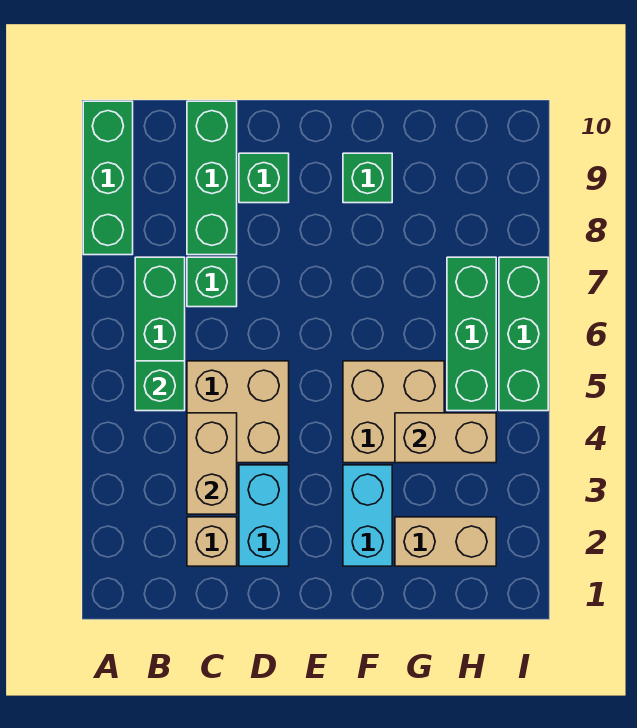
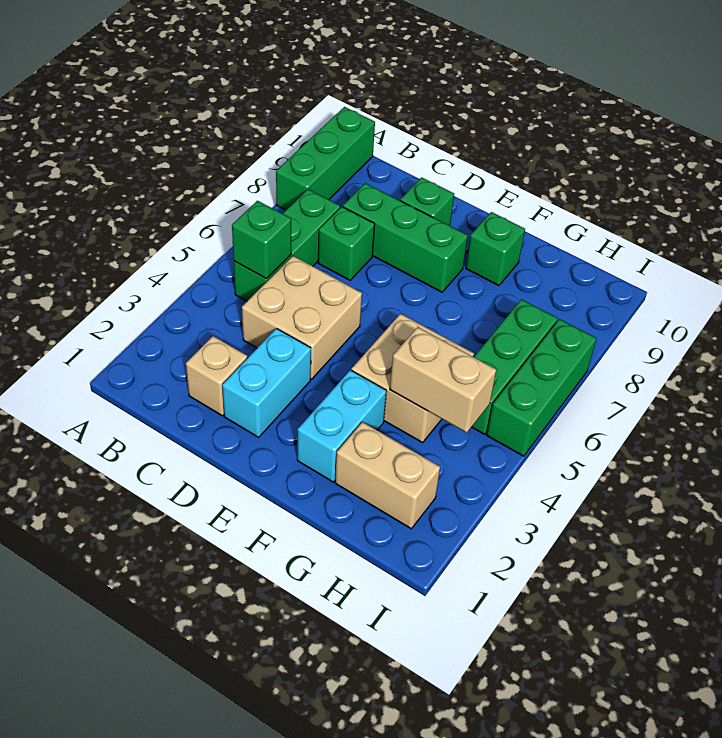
tan 1x2 brick [187,413,237,514] -> none
green 1x3 brick [187,101,237,255] -> green 1x3 brick turned to [343,183,468,292]

